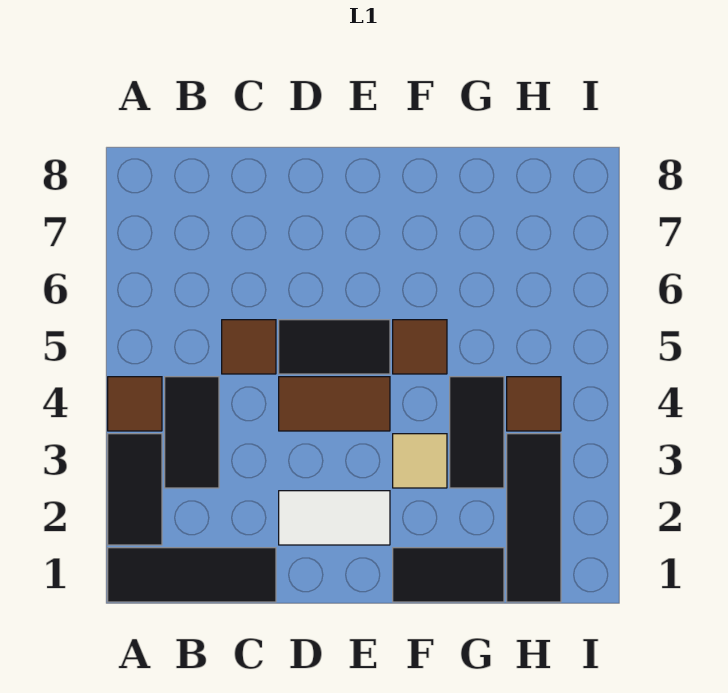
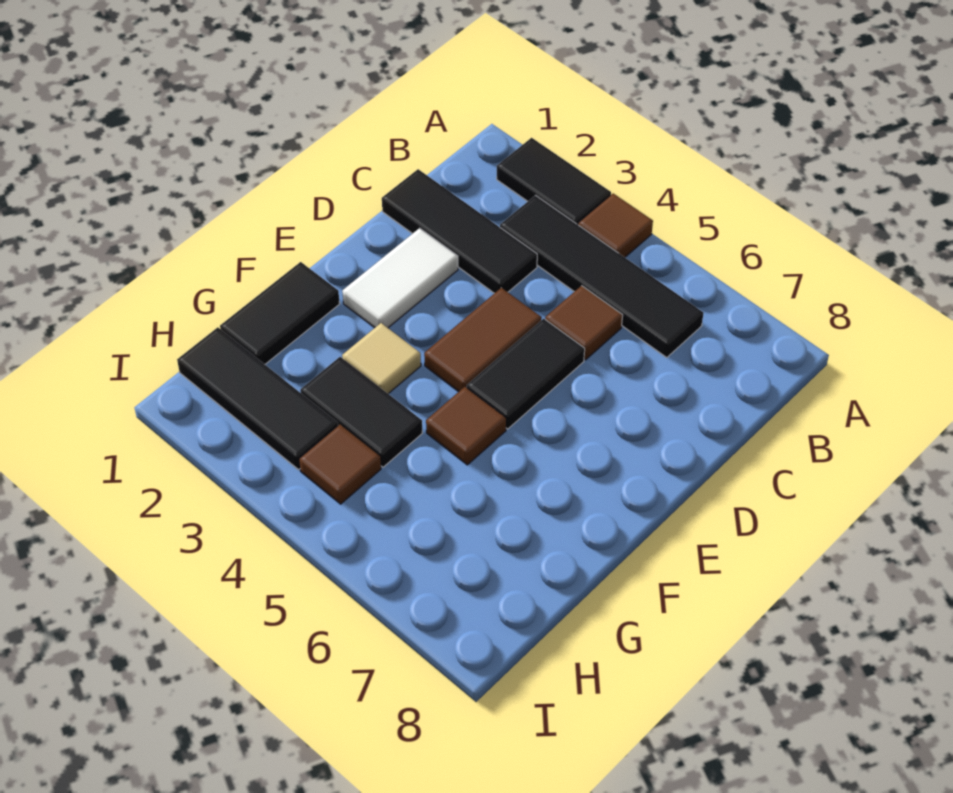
black 1x3 tile [108,548,276,602] -> black 1x3 tile turned to [382,169,537,293]
black 1x2 tile [165,377,219,488] -> black 1x4 tile [500,195,703,358]

